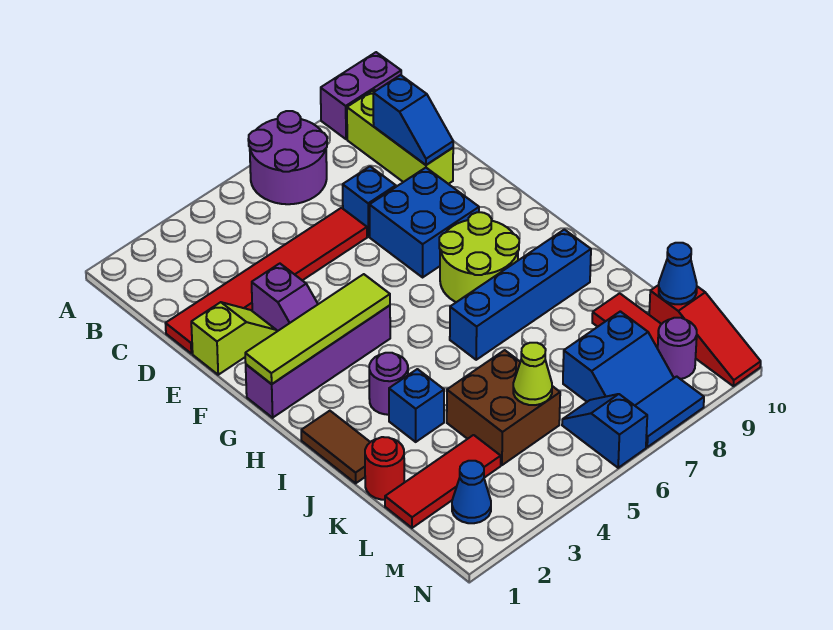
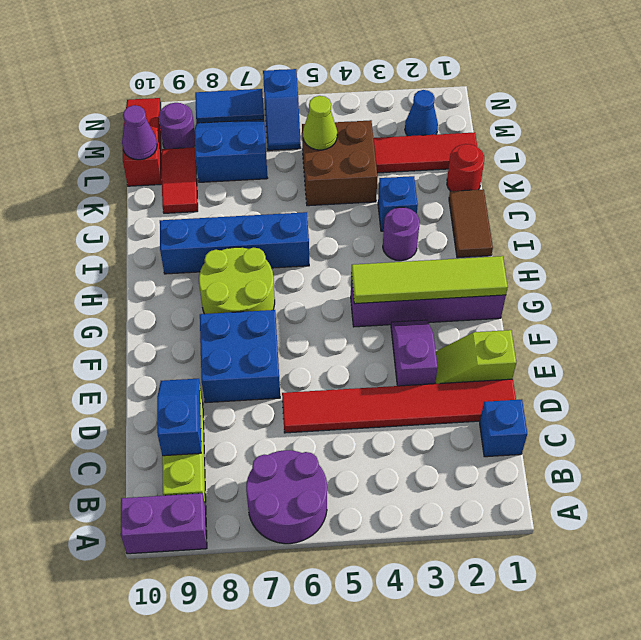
blue 1x1 brick [343,166,396,237] -> blue 1x1 brick moved to [480,399,527,457]
blue 1x1 cone [659,243,697,304] -> purple 1x1 cone [122,105,157,160]

